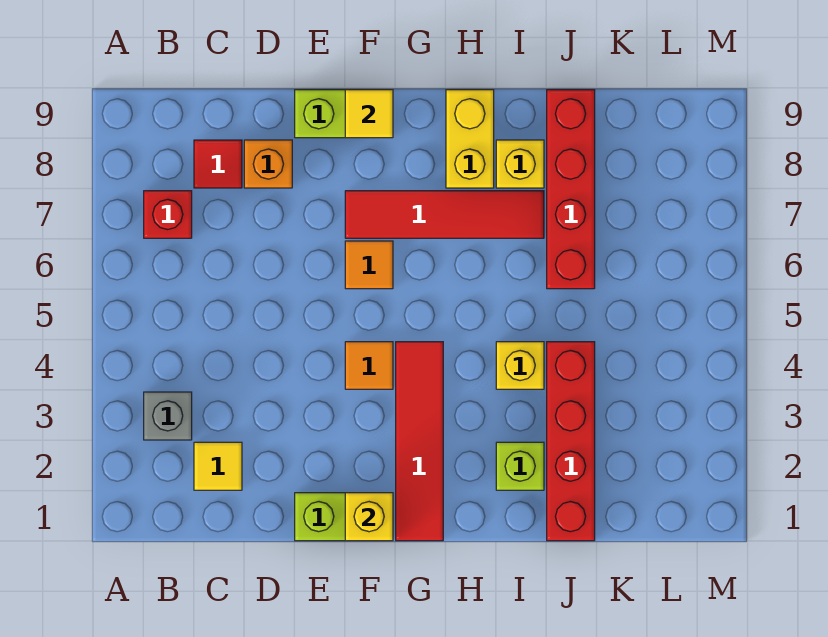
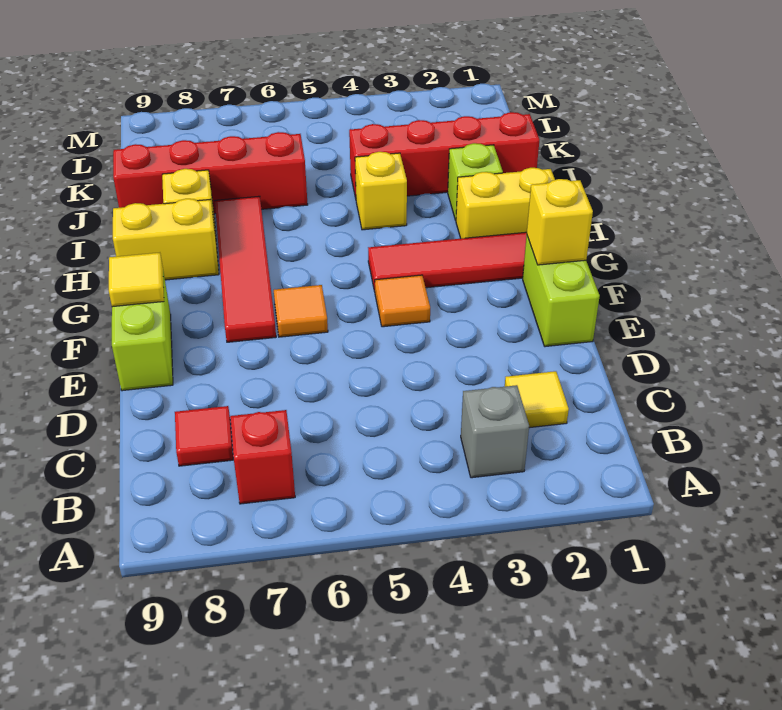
orange 1x1 brick [244,140,292,188] -> none
none -> yellow 1x2 brick [456,168,555,239]

